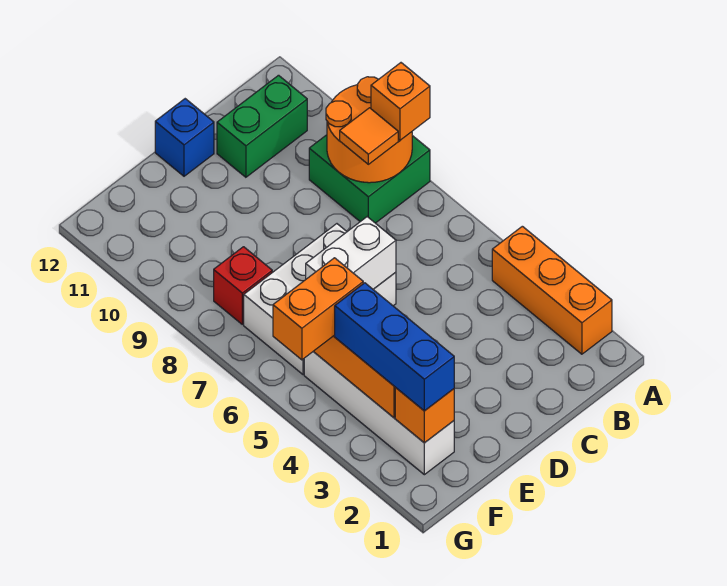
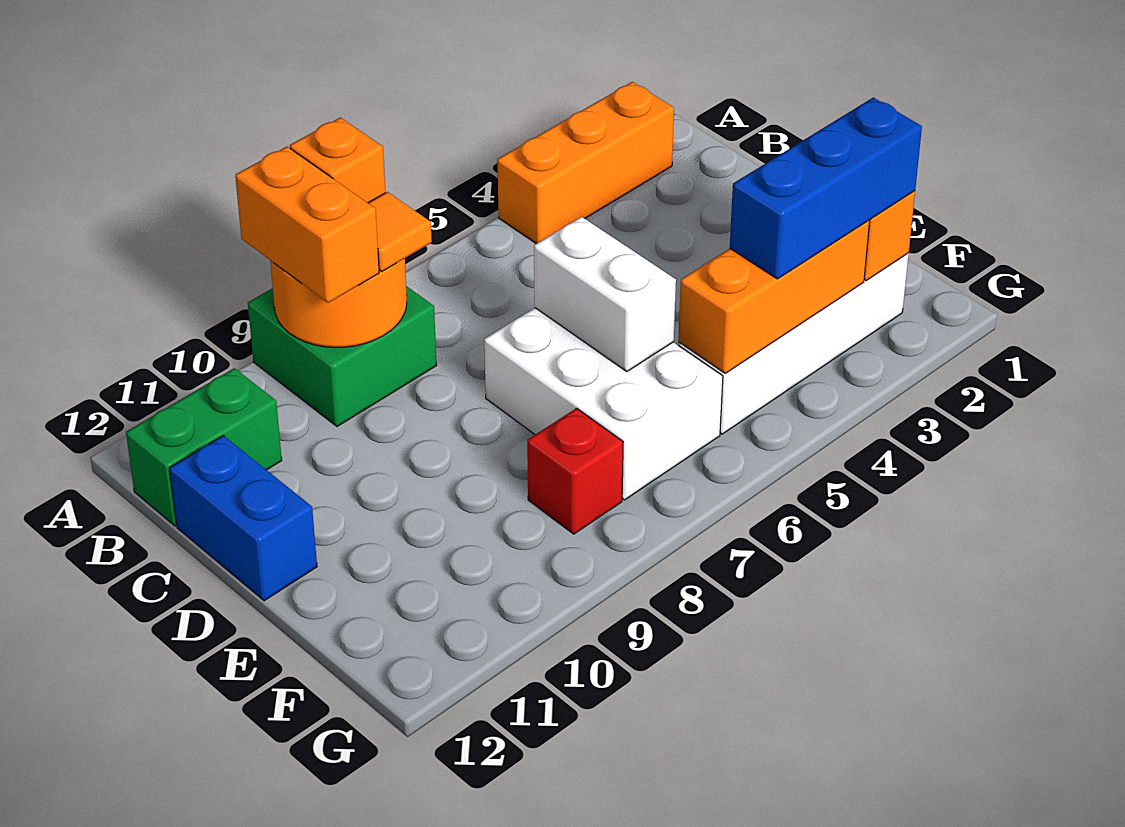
green 1x2 brick [217,75,307,177] -> green 1x2 brick turned to [126,368,282,526]
blue 1x1 brick [155,99,214,176] -> blue 1x2 brick [170,436,317,601]
orange 1x2 brick [273,258,363,360] -> orange 1x2 brick moved to [235,147,379,303]

